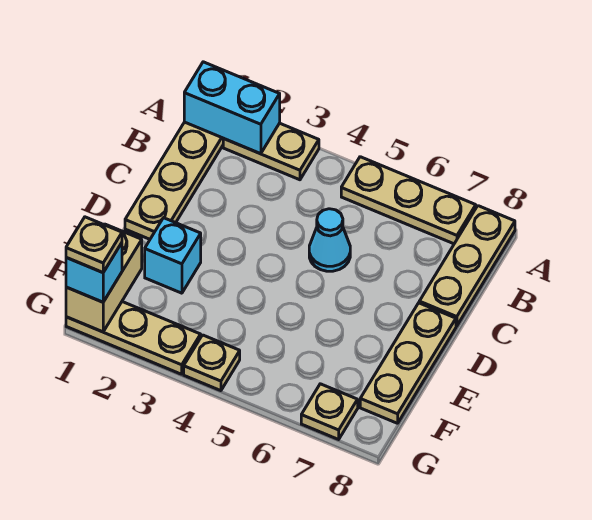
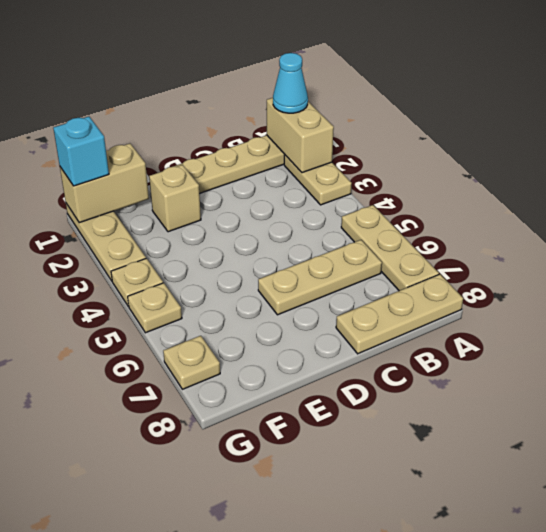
cyan 1x2 brick [184,62,280,154] -> tan 1x2 brick [267,98,334,173]
cyan 1x1 cone [309,209,350,271] -> cyan 1x1 cone moved to [273,53,308,113]
tan 1x3 plate [360,303,456,423] -> tan 1x3 plate moved to [258,240,382,315]
cyan 1x1 brick [145,218,201,293] -> tan 1x1 brick [149,165,201,232]
tan 1x1 plate [66,217,122,273] -> tan 1x1 plate moved to [128,283,182,333]

